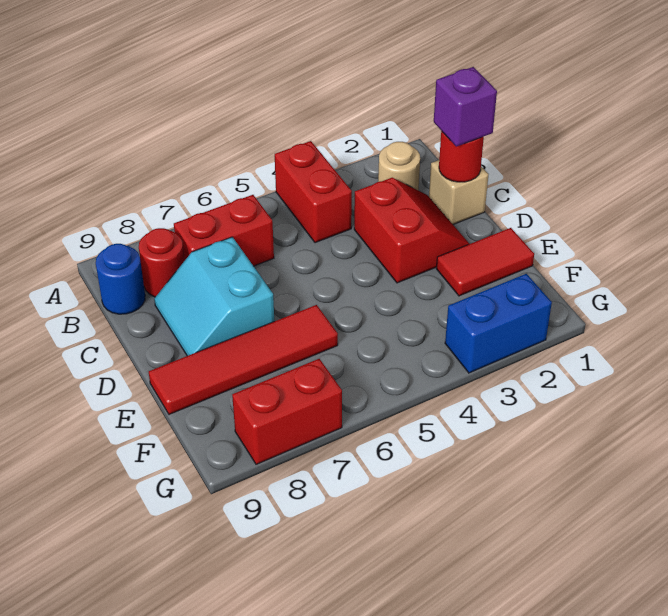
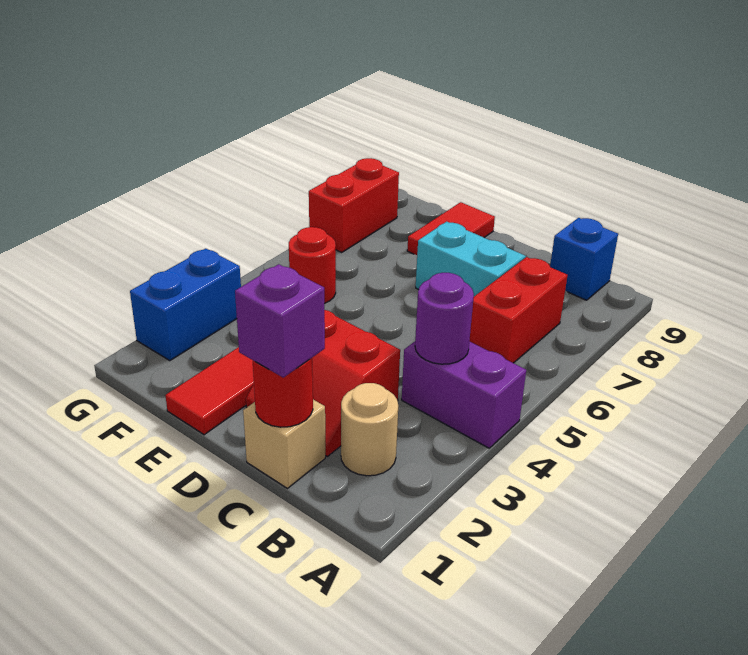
red 1x2 brick [275,141,352,243] -> purple 1x2 brick [402,341,526,448]
none -> purple 1x1 round brick [415,273,474,364]
red 1x1 round brick [139,228,184,297] -> red 1x1 round brick moved to [289,227,336,304]
blue 1x1 round brick [96,244,145,314] -> blue 1x1 brick [550,218,618,300]
red 1x4 tile [149,305,338,414] -> red 1x2 tile [407,202,495,255]

